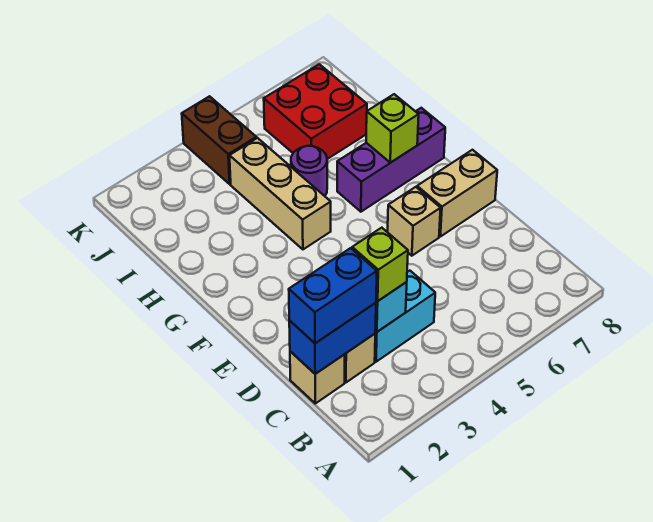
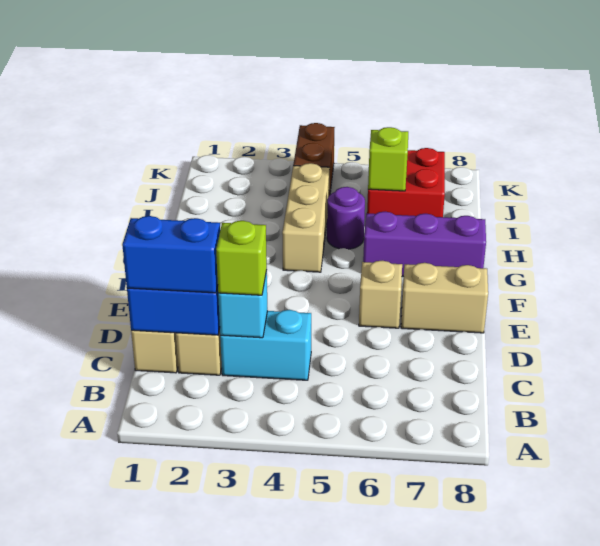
lime 1x1 brick [366,94,419,163] -> lime 1x1 brick moved to [368,127,408,191]

